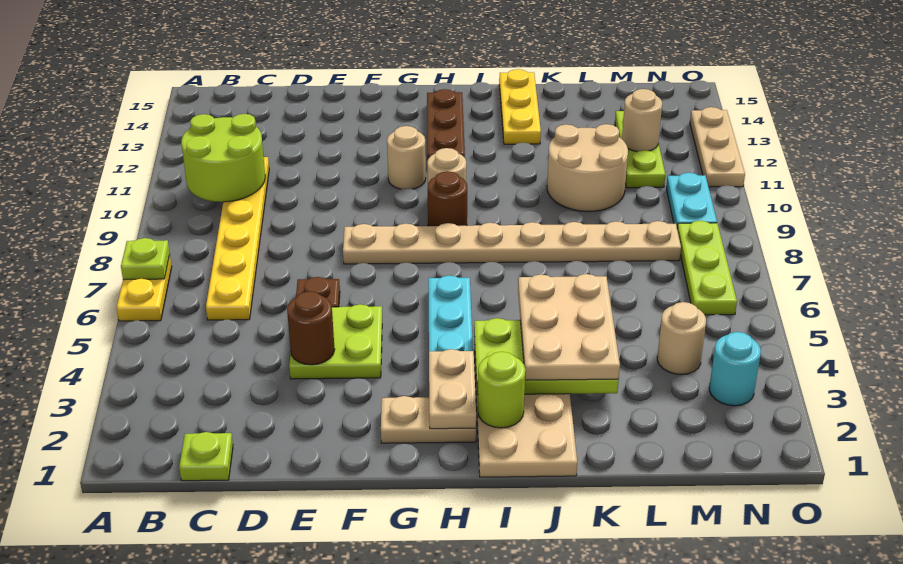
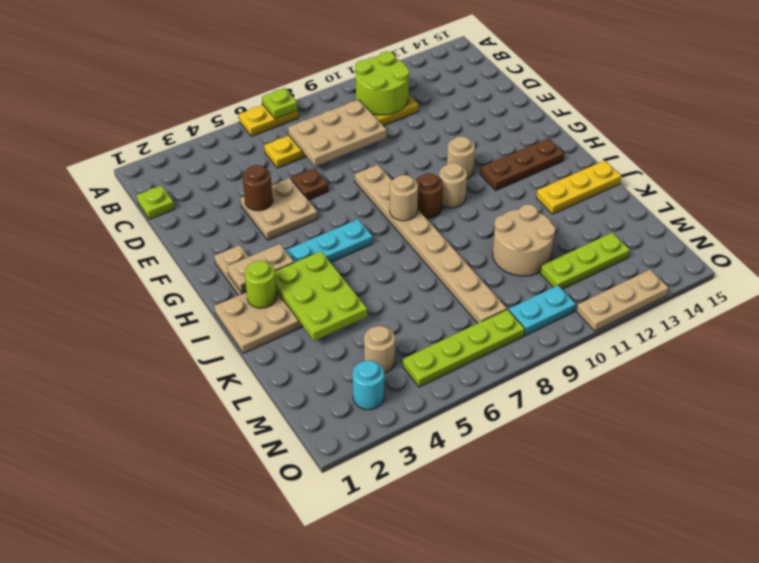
lime 2x2 plate [289,304,382,379] -> tan 2x2 plate [240,178,318,240]
tan 2x3 plate [518,274,620,380] -> tan 2x3 plate moved to [288,100,386,166]
tan 1x1 round brick [622,89,662,152] -> tan 1x1 round brick moved to [390,175,418,221]
lime 1x3 plate [677,221,737,315] -> lime 1x4 plate [403,309,525,387]

